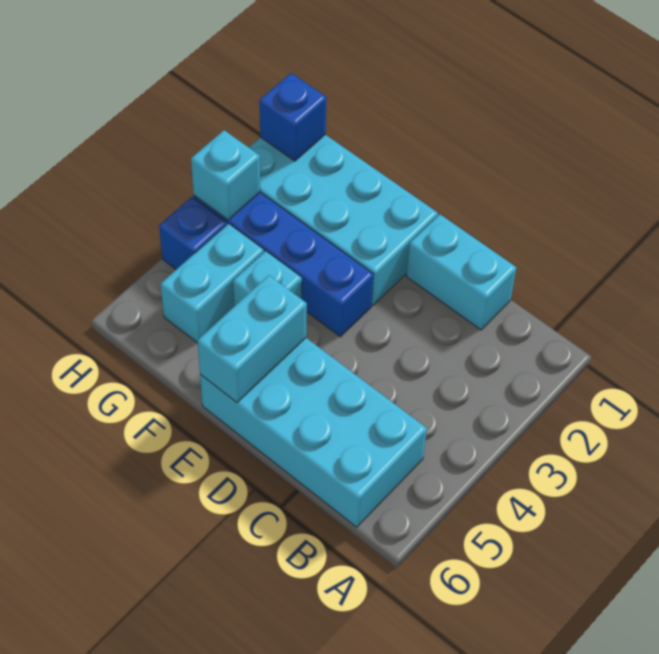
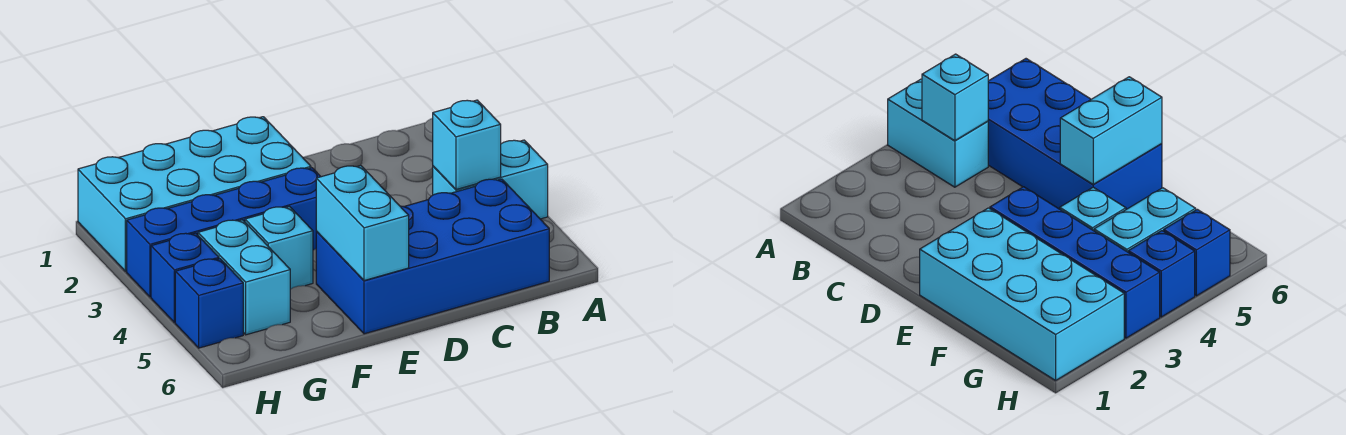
cyan 2x4 brick [200,338,427,527] -> blue 2x4 brick [316,179,549,334]
cyan 1x2 brick [406,214,516,330] -> cyan 1x2 brick moved to [433,140,548,219]
blue 1x1 brick [260,73,326,161] -> blue 1x1 brick moved to [175,259,243,348]
cyan 1x1 brick [191,130,260,220] -> cyan 1x1 brick moved to [433,100,501,190]

